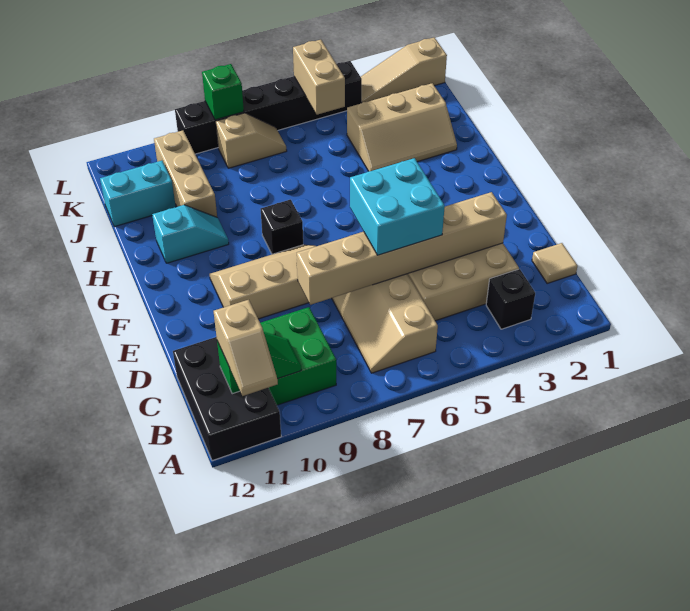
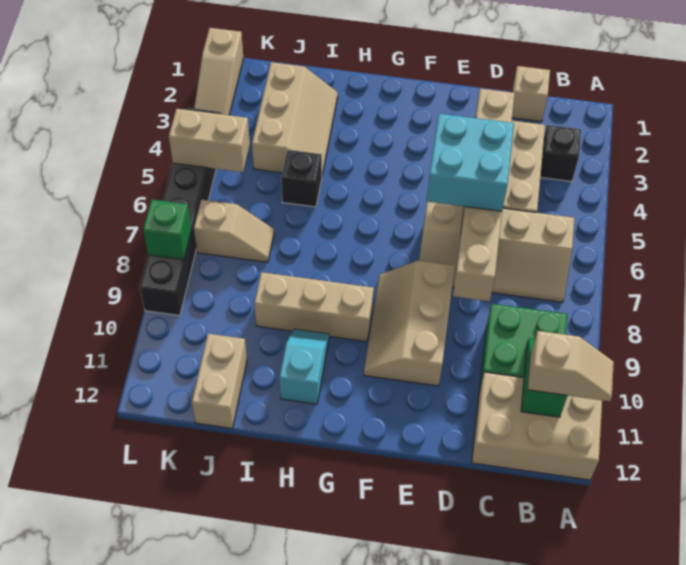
black 2x3 brick [173,337,281,461] -> tan 2x3 brick [472,372,602,480]
tan 1x1 tile [532,243,577,284] -> tan 1x1 brick [512,66,550,122]
black 1x1 brick [261,200,303,254] -> black 1x1 brick moved to [281,150,322,207]
tan 1x3 brick [154,130,217,217] -> tan 1x3 brick moved to [254,272,374,342]
cyan 1x2 brick [100,161,176,227] -> tan 1x2 brick [192,334,247,428]
tan 1x2 slope [216,113,287,168] -> tan 1x2 slope turned to [194,200,274,262]

